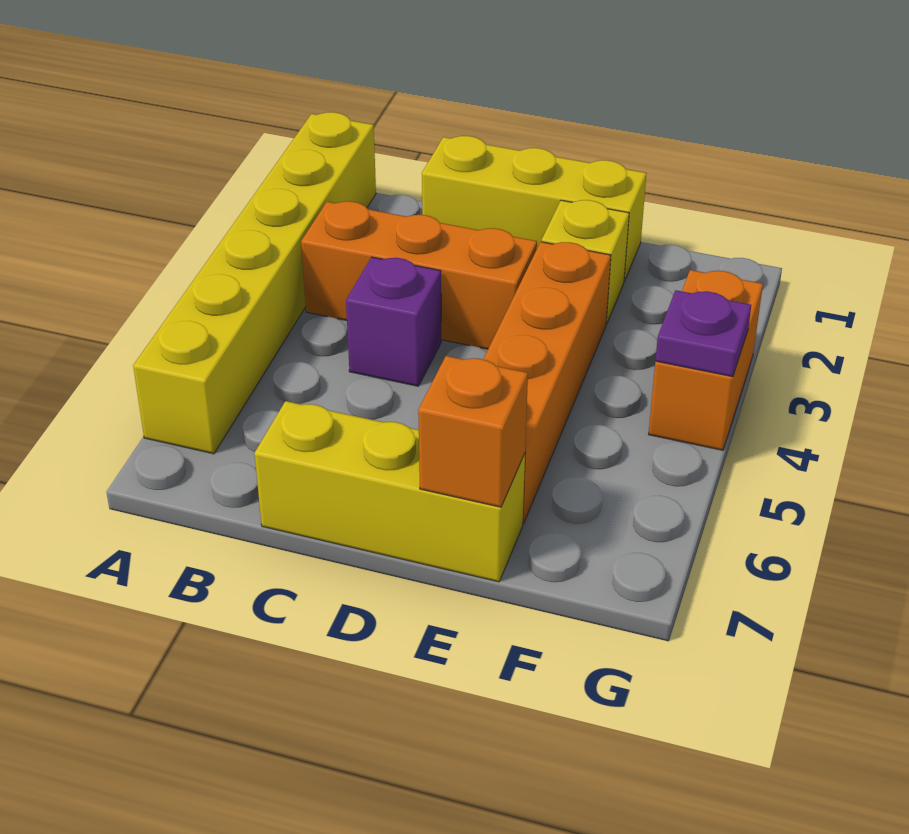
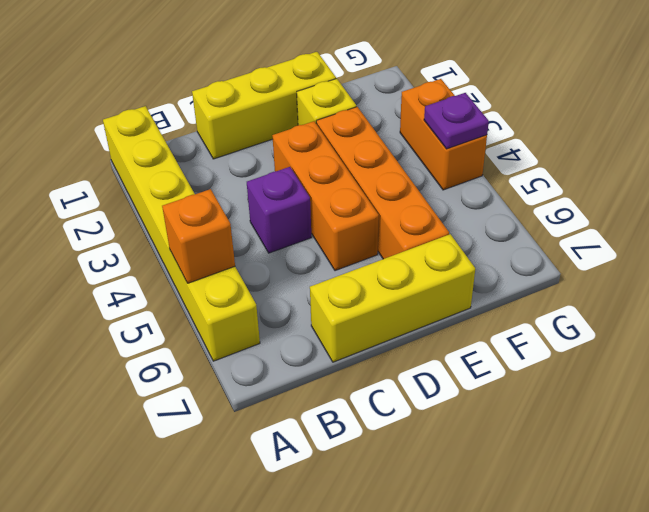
orange 1x3 brick [301,201,537,349] -> orange 1x3 brick turned to [272,121,379,271]
orange 1x1 brick [418,356,528,507] -> orange 1x1 brick moved to [162,189,235,283]

